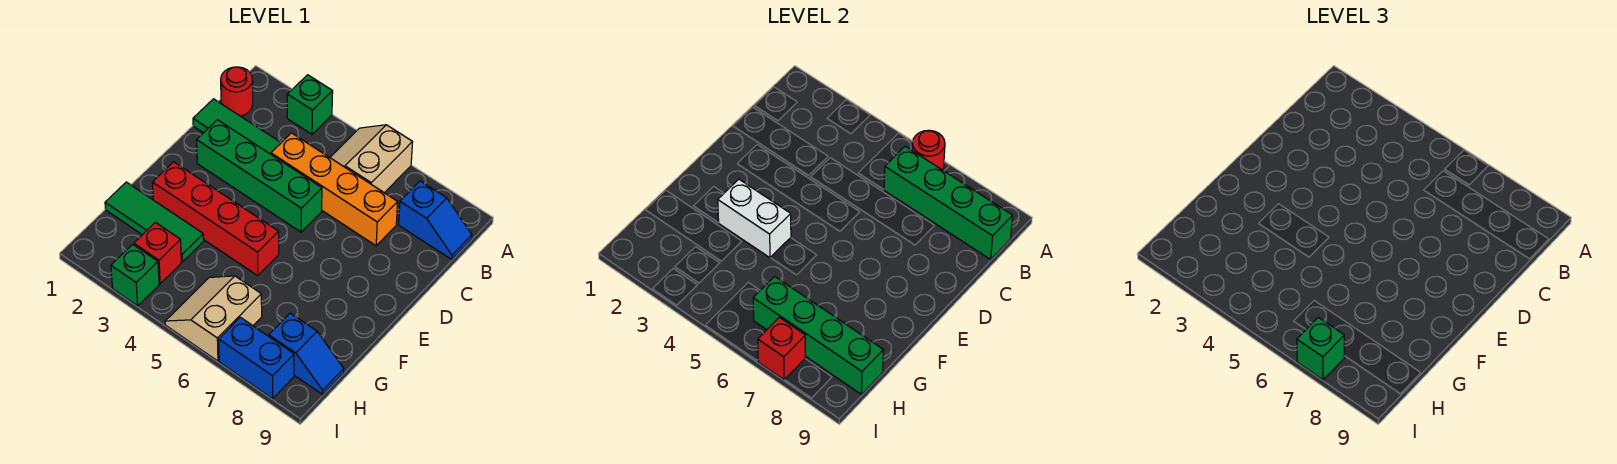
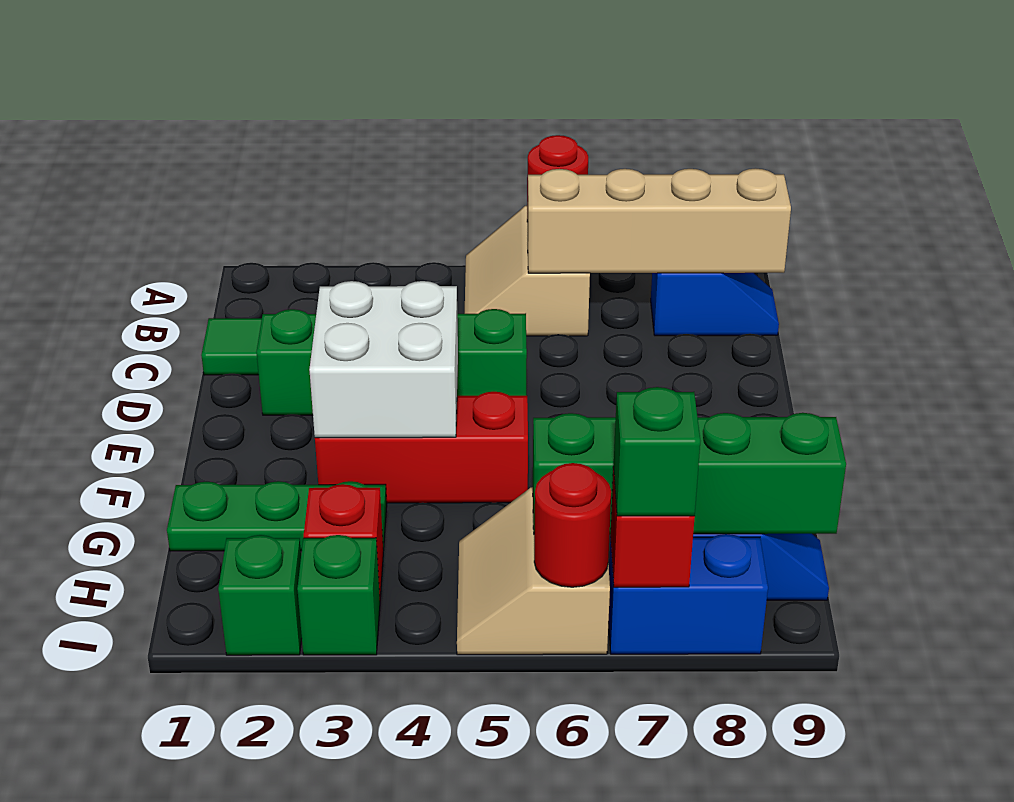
green 1x1 brick [287,75,333,134] -> green 1x1 brick moved to [218,535,302,655]
red 1x1 round brick [221,67,253,116] -> red 1x1 round brick moved to [534,463,611,587]
green 1x4 brick [884,146,1013,259] -> tan 1x4 brick [528,168,791,273]
orange 1x4 brick [271,133,398,246] -> none
red 1x4 brick [152,162,279,276] -> red 1x3 brick [315,392,528,503]
white 1x2 brick [718,179,791,258] -> white 2x2 brick [309,281,458,438]
green 1x3 tile [105,182,204,262] -> green 1x3 plate [167,481,387,551]

